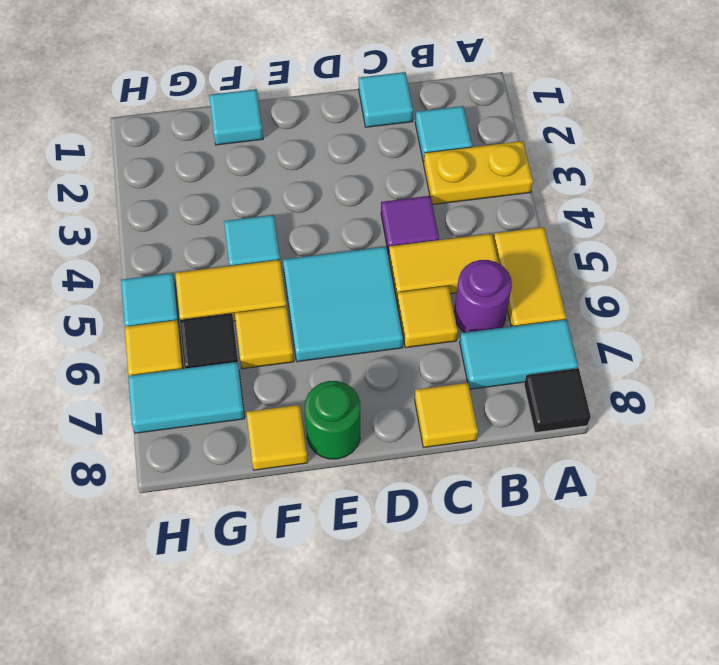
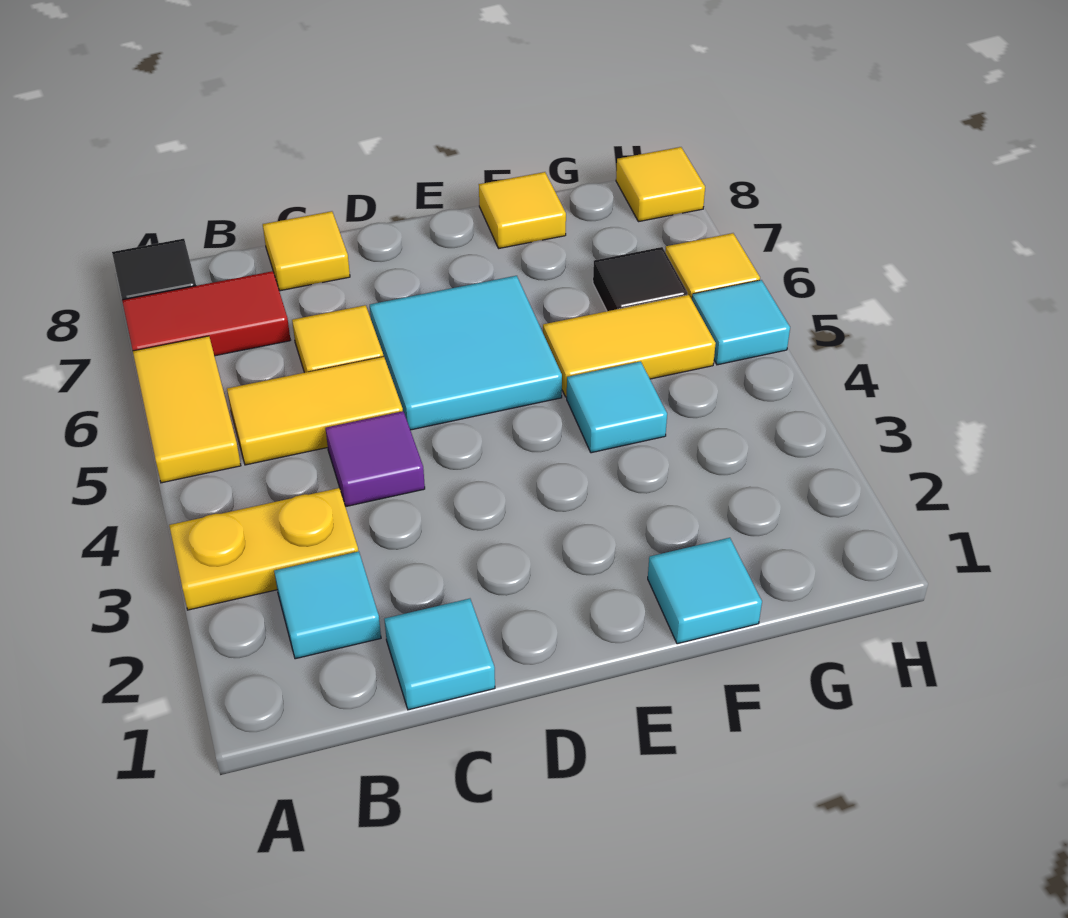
cyan 1x2 tile [460,320,578,389] -> red 1x2 tile [122,271,290,356]
purple 1x1 round brick [454,260,512,332] -> none
green 1x1 round brick [305,381,360,459] -> none
yellow 1x1 tile [235,306,294,369] -> yellow 1x1 tile moved to [616,147,705,222]
cyan 1x2 tile [128,362,245,433] -> none

